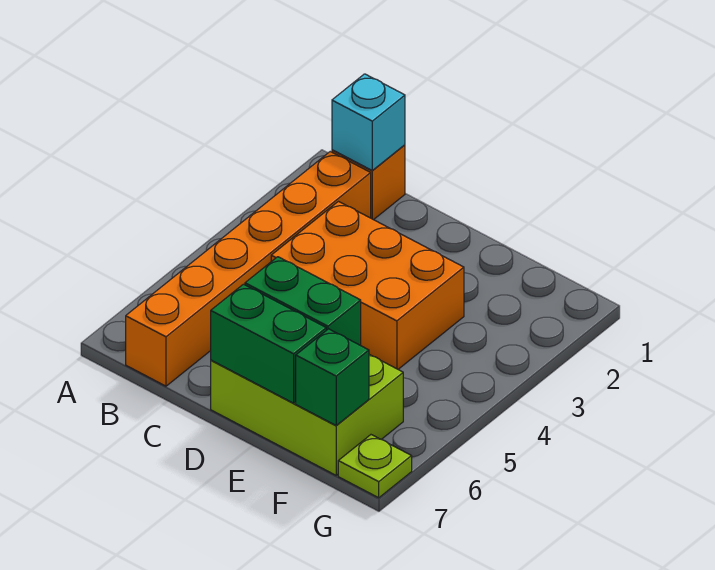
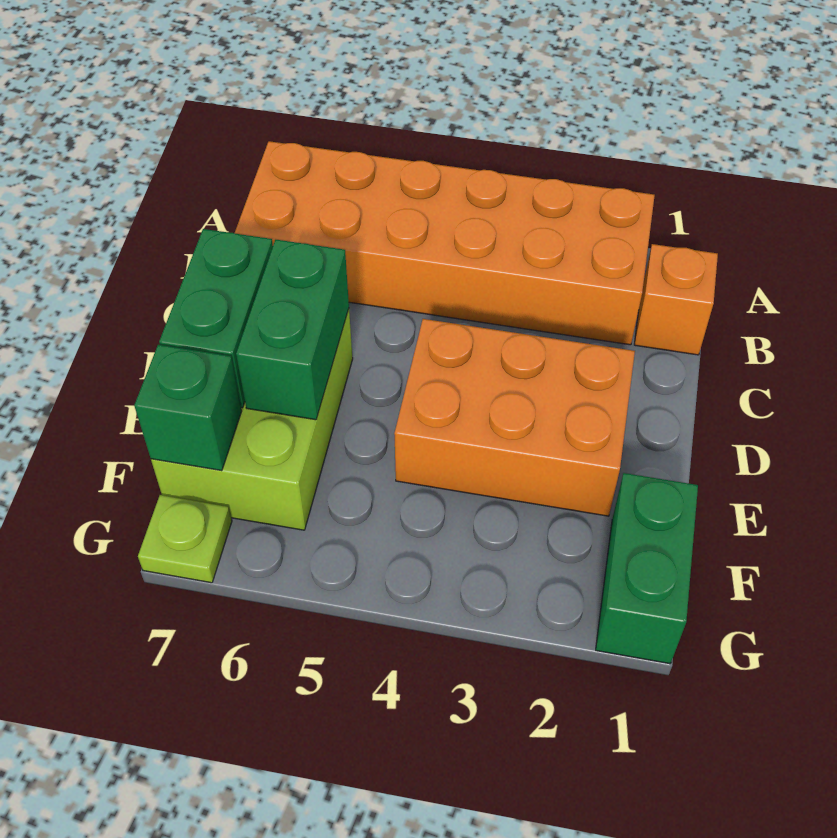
cyan 1x1 brick [332,74,405,170] -> none
orange 1x6 brick [126,152,371,386] -> orange 2x6 brick [235,141,655,345]
orange 2x3 brick [271,201,464,369] -> orange 2x3 brick turned to [394,319,635,516]
none -> green 1x2 brick [596,473,698,664]

